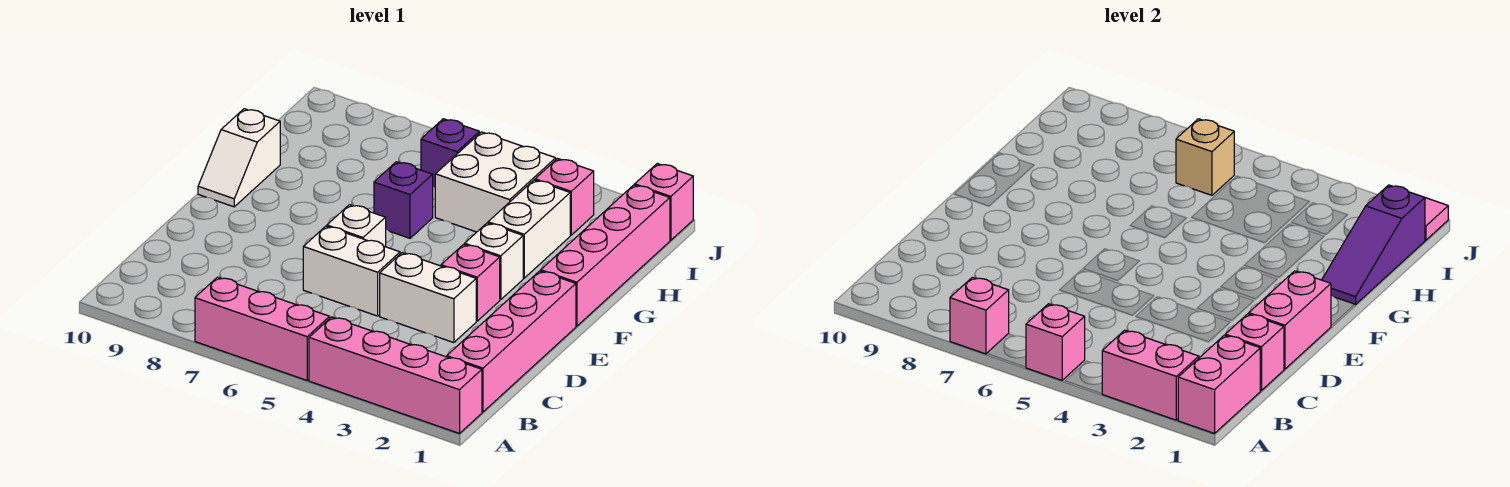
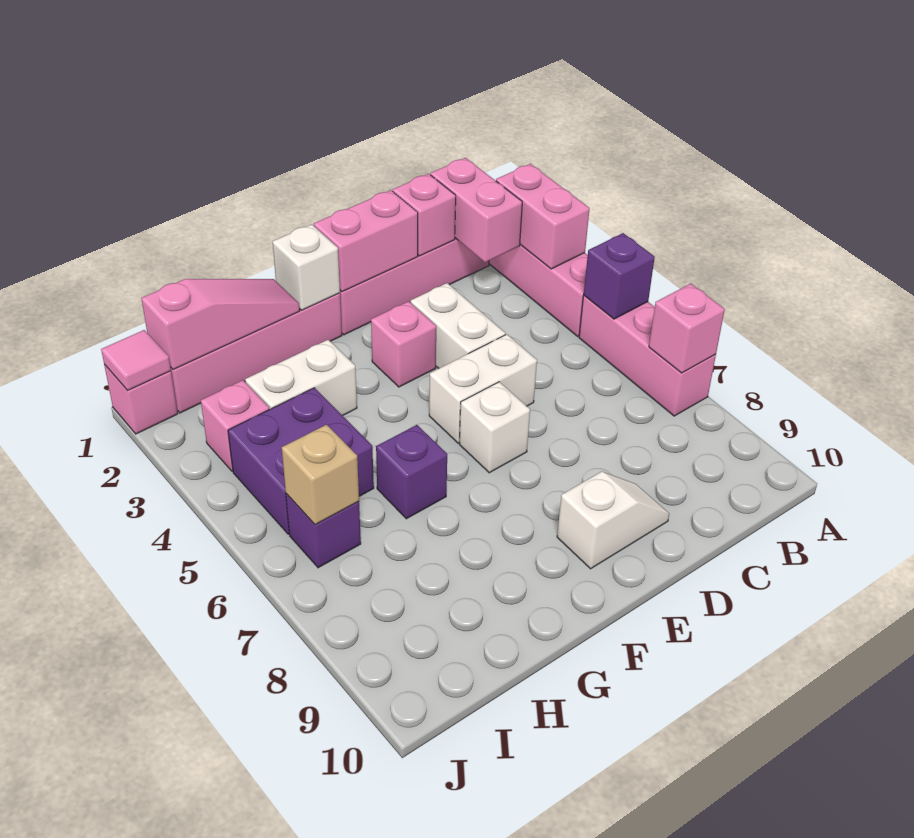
pink 1x2 brick [1178,335,1260,434] -> pink 1x2 brick turned to [431,158,522,262]
pink 1x1 brick [1026,304,1085,380] -> purple 1x1 brick [584,233,655,319]
white 1x2 brick [303,226,400,316] -> white 1x2 brick turned to [429,334,537,443]
white 1x1 brick [465,223,523,300] -> white 1x1 brick moved to [273,224,340,310]
white 1x2 slope [198,109,280,207] -> white 1x2 slope moved to [557,471,669,569]
purple 1x3 slope [1322,185,1425,305] -> pink 1x3 slope [141,279,299,370]
white 2x2 brick [435,132,556,232] -> purple 2x2 brick [228,388,374,534]

